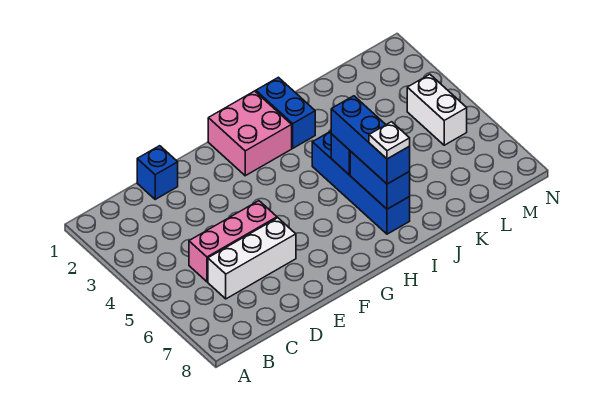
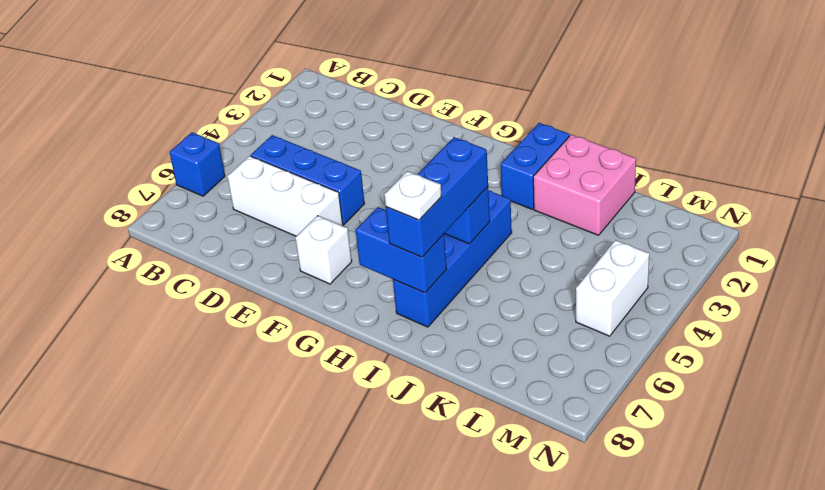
pink 1x3 brick [189,201,277,282] -> blue 1x3 brick [251,135,365,225]
blue 1x1 brick [137,146,178,199] -> blue 1x1 brick moved to [170,132,225,196]
none -> white 1x1 brick [295,216,352,284]
pink 2x2 brick [208,91,292,176] -> pink 2x2 brick moved to [533,135,636,235]
blue 1x2 brick [350,151,410,209] -> blue 1x2 brick turned to [356,207,447,293]

